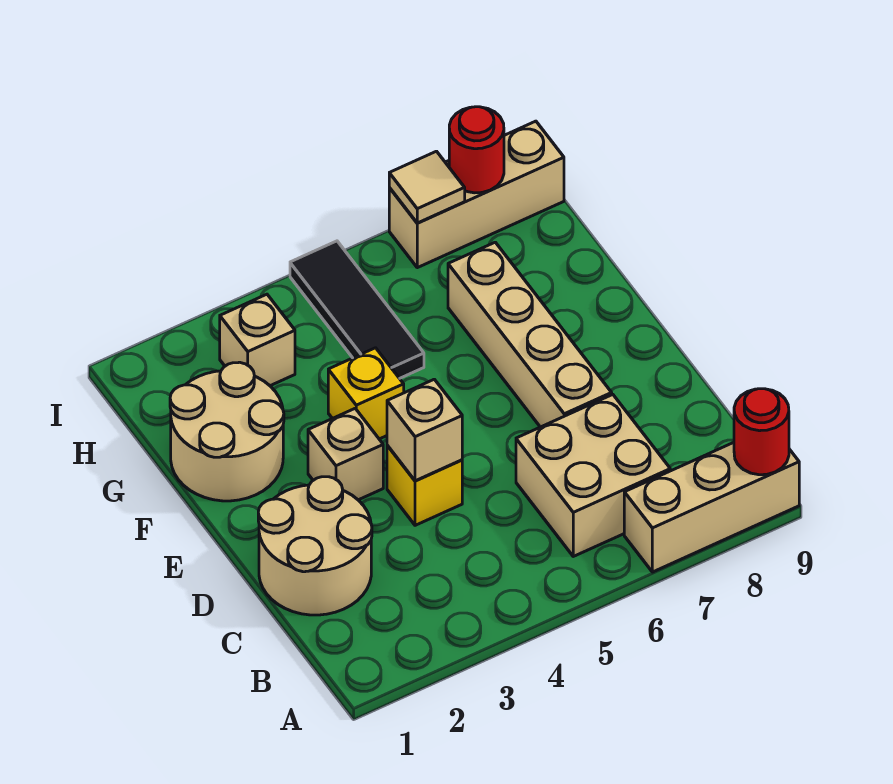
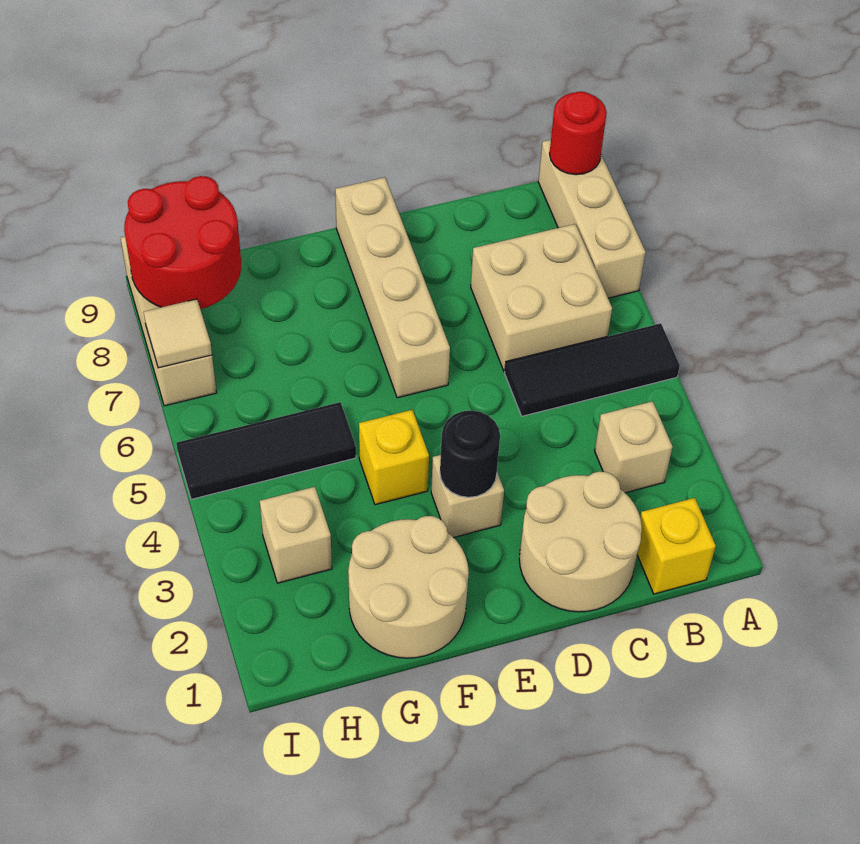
none -> black 1x3 tile [505,323,680,416]
yellow 1x1 brick [387,446,462,525] -> yellow 1x1 brick moved to [637,498,716,594]
tan 1x1 brick [387,379,462,481] -> tan 1x1 brick moved to [595,401,673,493]
tan 1x4 brick [448,242,612,427] -> tan 1x4 brick turned to [335,177,450,398]
none -> black 1x1 round brick [440,410,500,497]
red 1x1 round brick [449,107,504,193] -> red 2x2 round brick [124,176,241,309]

